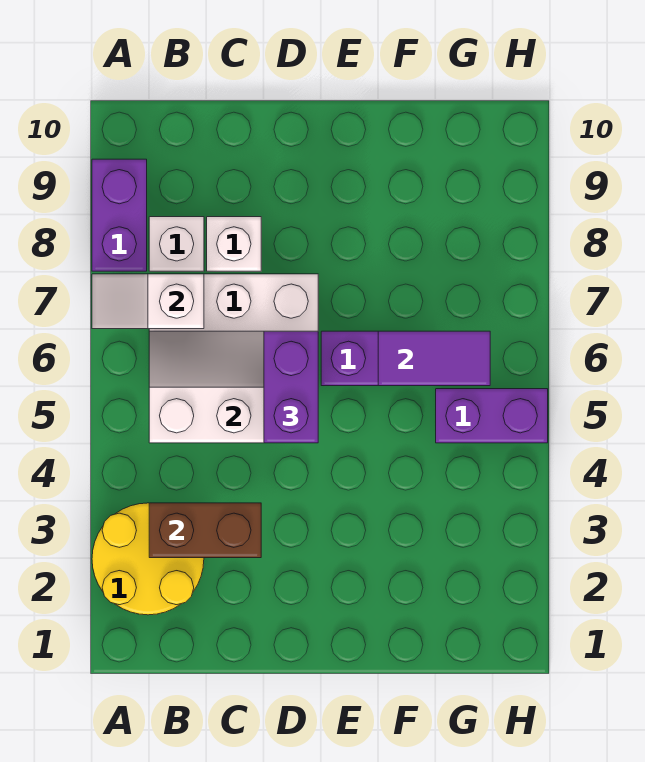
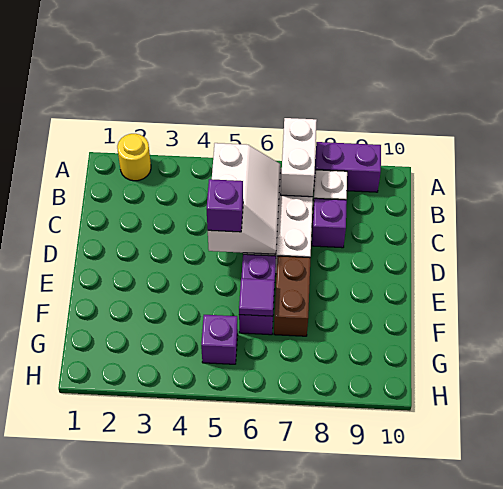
yellow 2x2 round brick [92,503,204,615] -> yellow 1x1 round brick [117,134,151,181]
white 1x2 slope [92,274,204,329] -> white 1x2 brick [281,118,317,197]
brown 1x2 brick [149,503,261,558] -> brown 1x2 brick moved to [274,256,310,336]
white 1x1 brick [207,217,261,271] -> purple 1x1 brick [312,198,347,248]
purple 1x2 brick [264,331,318,443] -> purple 1x1 brick [207,179,243,232]
purple 1x2 tile [378,331,490,386] -> purple 1x1 tile [239,278,275,316]
purple 1x2 brick [436,389,548,443] -> purple 1x1 brick [201,315,238,364]

